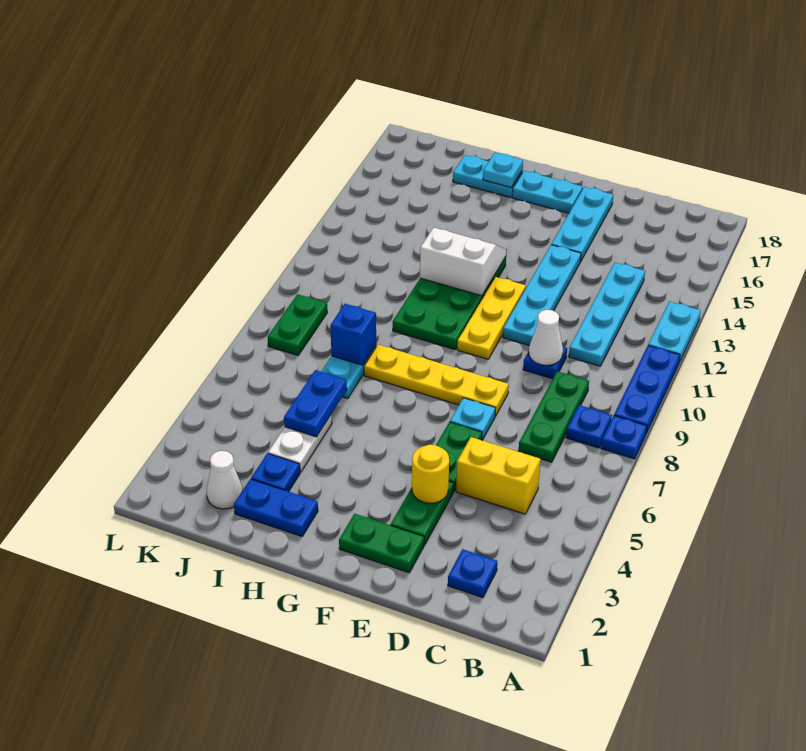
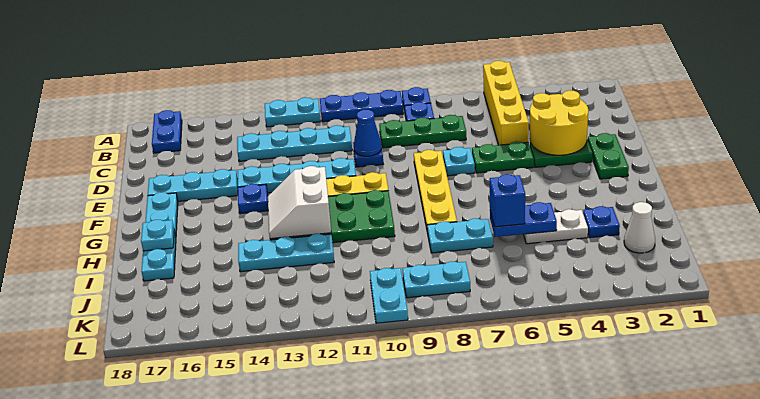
blue 1x1 plate [448,549,497,598] -> blue 1x1 plate moved to [238,184,268,214]
yellow 1x2 brick [456,437,541,514] -> yellow 1x4 brick [483,61,529,145]
white 1x1 cone [529,310,563,365] -> blue 1x1 cone [354,110,382,156]
yellow 1x1 round brick [412,445,449,503] -> yellow 2x2 round brick [529,90,588,155]
blue 1x2 plate [234,479,318,536] -> blue 1x2 plate moved to [152,110,182,153]
blue 1x1 brick [330,304,376,365] -> blue 1x1 brick moved to [490,174,525,227]
none -> cyan 1x3 plate [238,234,334,272]
green 1x2 plate [268,294,327,355] -> cyan 1x2 plate [402,261,470,298]
none -> cyan 1x2 plate [370,268,408,323]

